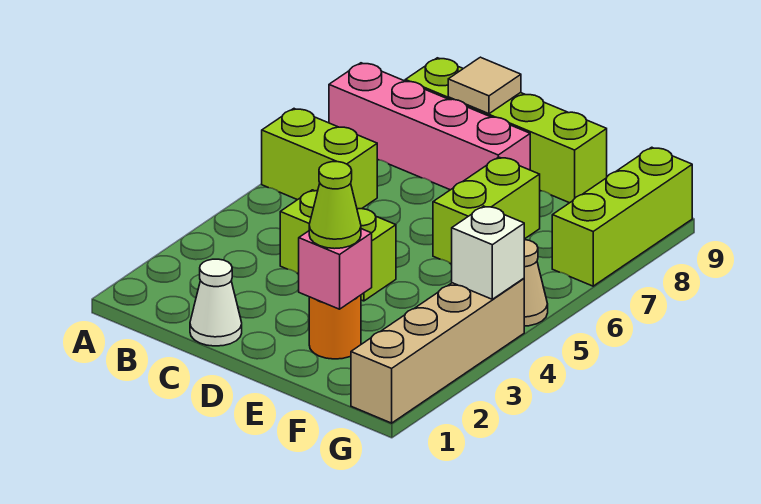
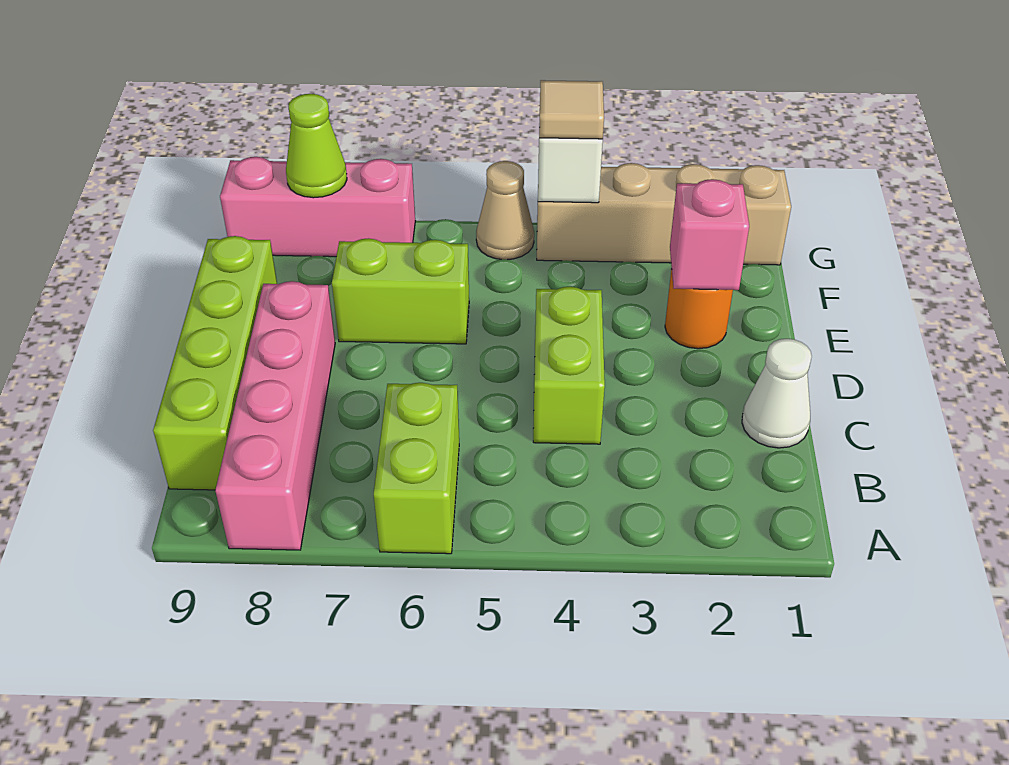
tan 1x1 tile [448,57,521,114] -> tan 1x1 tile moved to [539,80,604,139]
lime 1x1 cone [309,162,361,249] -> lime 1x1 cone moved to [286,94,347,198]
lime 1x3 brick [552,147,692,286] -> pink 1x3 brick [220,157,415,257]

